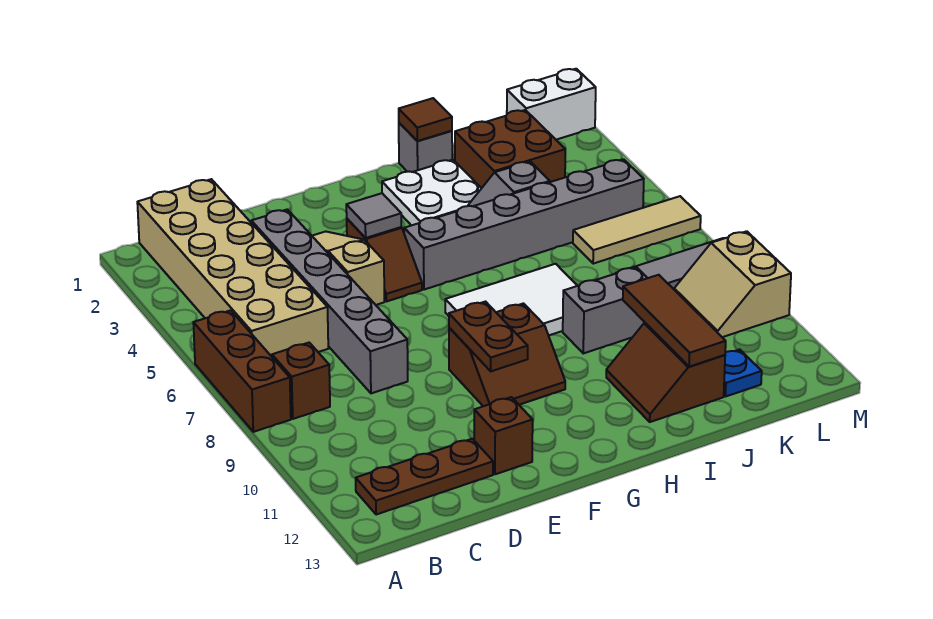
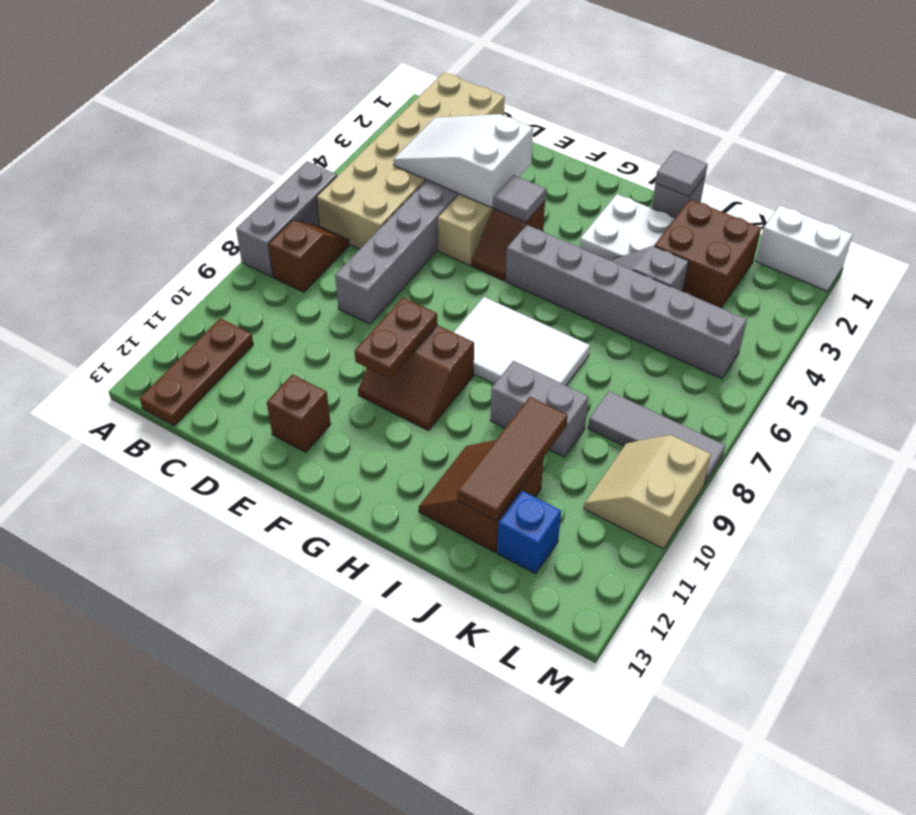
brown 1x3 brick [193,310,291,432] -> grey 1x3 brick [236,162,337,277]
brown 1x3 plate [356,439,493,515] -> brown 1x3 plate turned to [140,318,253,426]
none -> white 2x3 slope [393,114,533,207]
brown 1x1 tile [399,98,452,141] -> grey 1x1 tile [655,151,708,197]
tan 1x3 tile [573,196,701,264] -> none
blue 1x1 plate [724,349,762,397] -> blue 1x1 brick [497,491,561,574]

